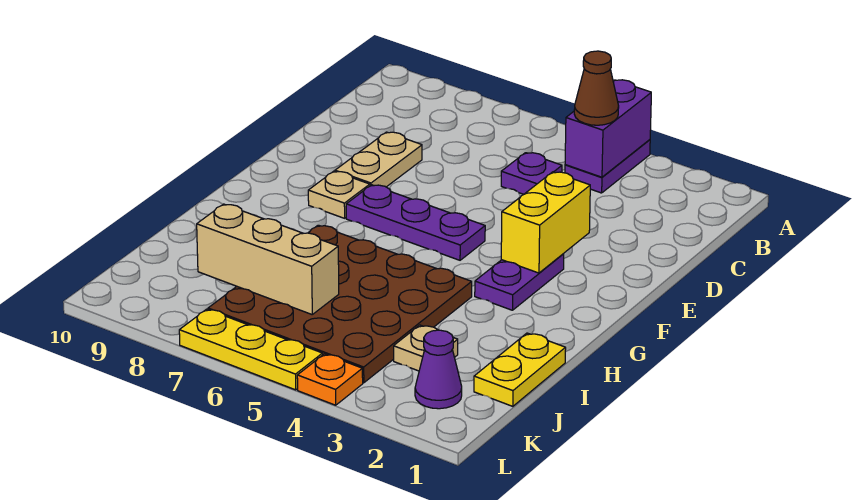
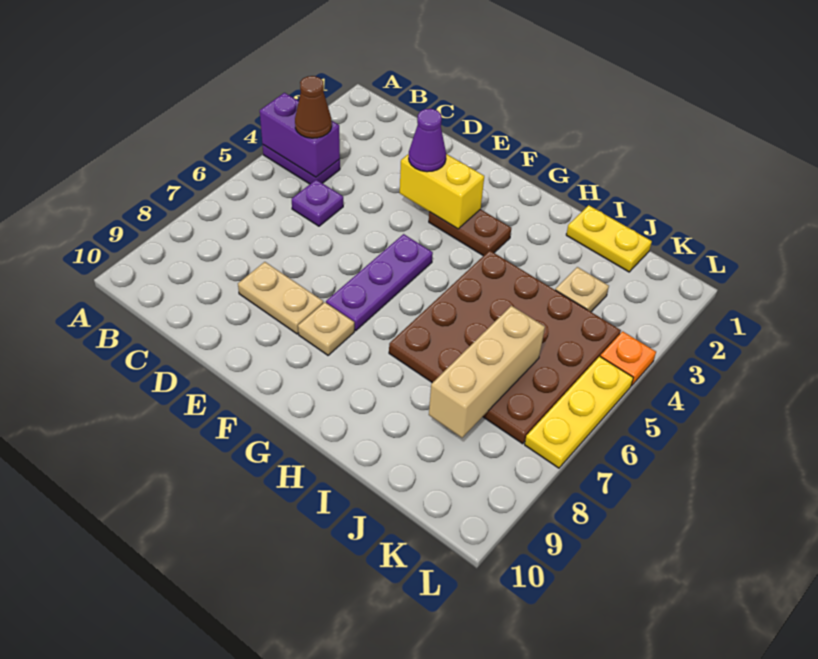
purple 1x2 plate [475,254,564,310] -> brown 1x2 plate [429,209,511,256]
purple 1x1 cone [415,330,462,409] -> purple 1x1 cone moved to [409,109,446,172]

